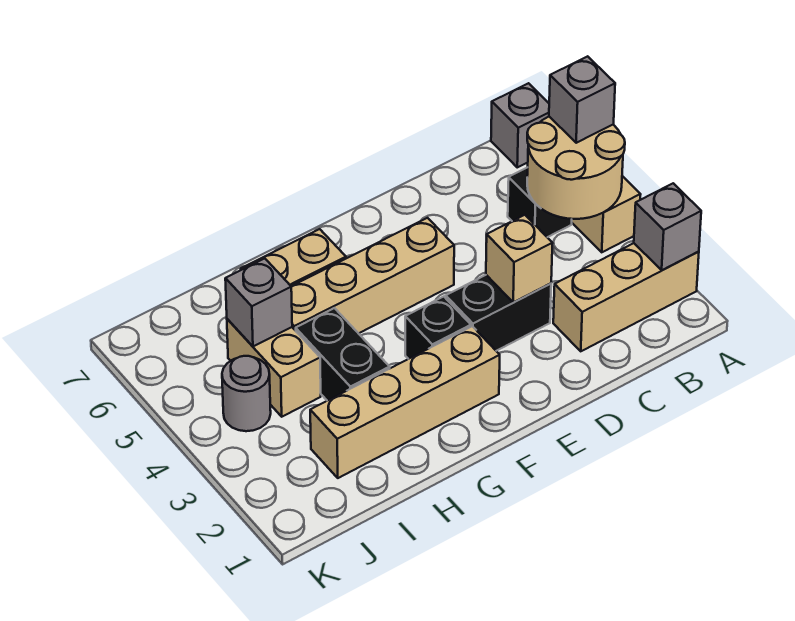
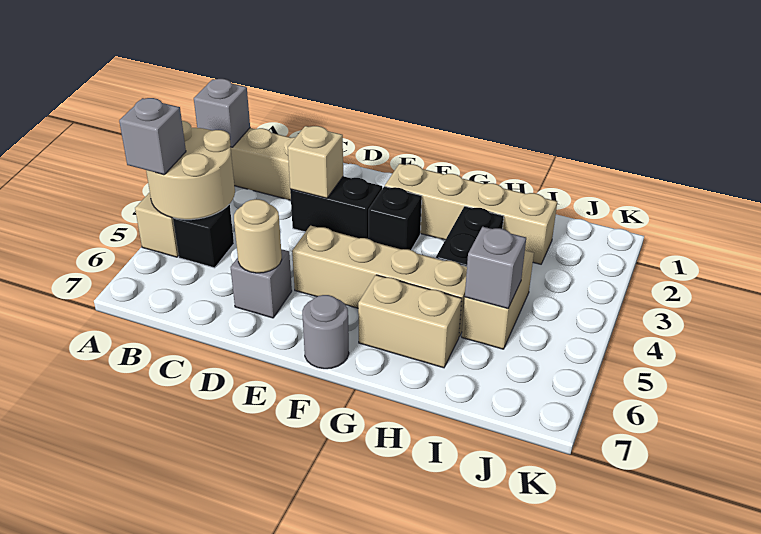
grey 1x1 brick [491,83,549,167] -> grey 1x1 brick moved to [231,249,292,318]
none -> tan 1x1 round brick [234,199,282,273]
grey 1x1 round brick [222,356,271,431] -> grey 1x1 round brick moved to [302,295,349,369]

